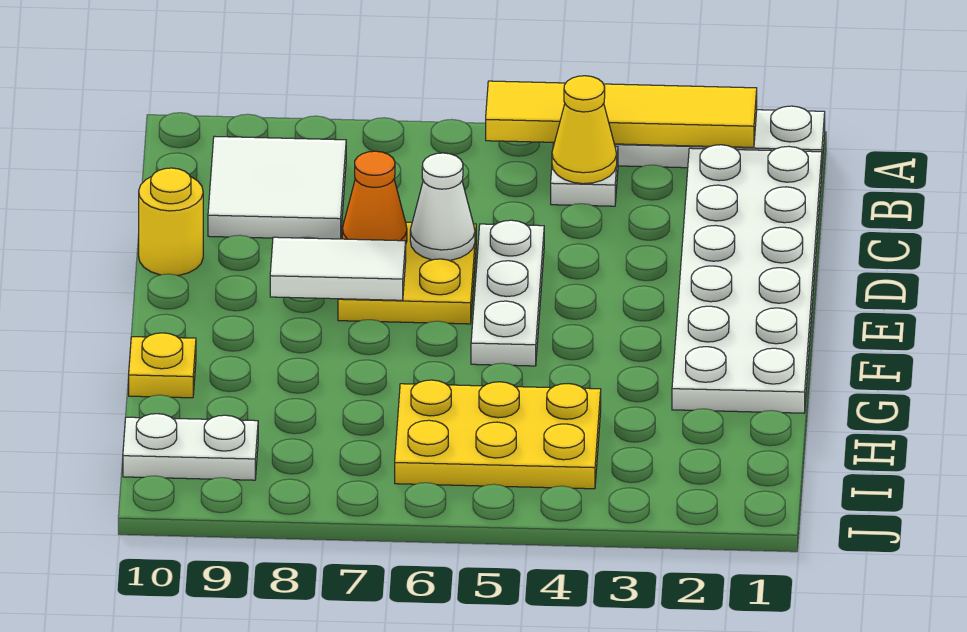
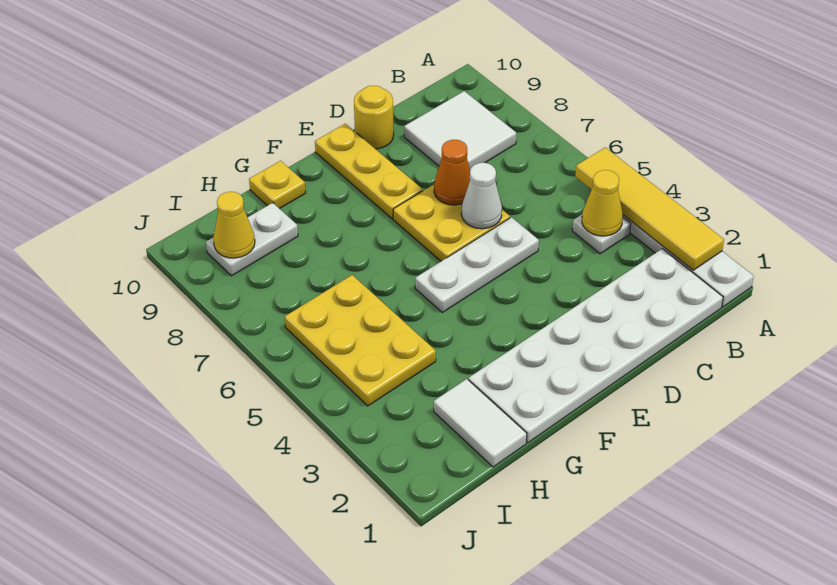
white 1x2 tile [270,237,406,300] -> white 1x2 tile moved to [434,379,527,467]
none -> yellow 1x3 plate [315,124,423,219]
white 1x2 plate [123,414,258,480] -> white 1x2 plate turned to [206,203,298,276]
none -> yellow 1x1 cone [213,192,255,258]

